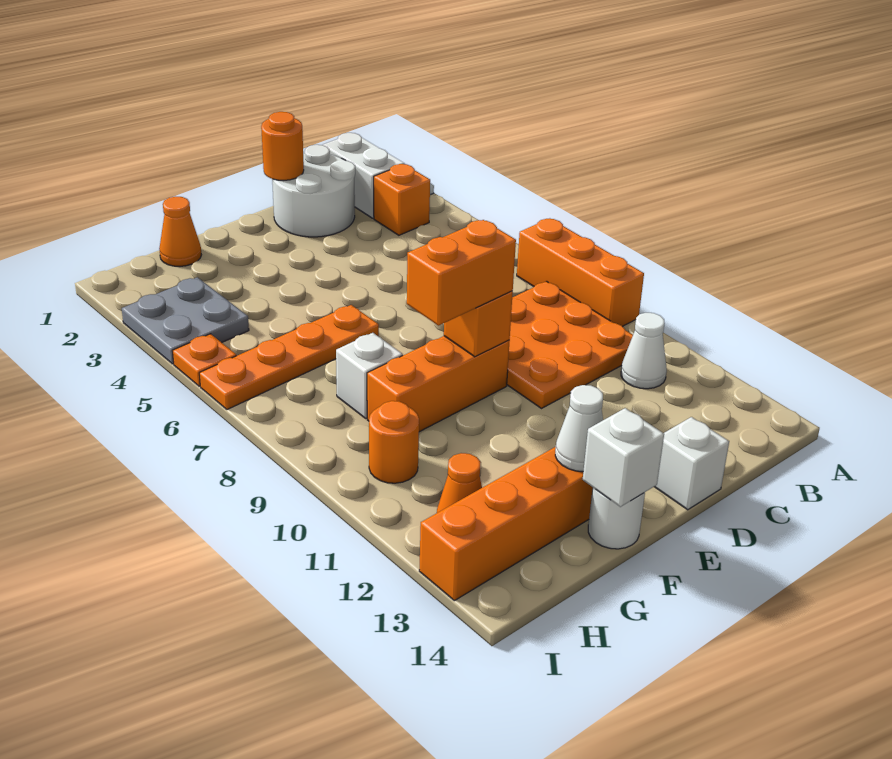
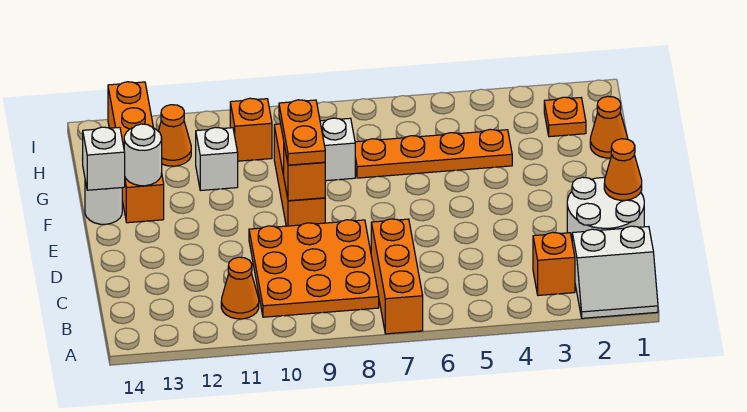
orange 1x3 brick [517,219,644,327] -> orange 1x3 brick turned to [371,219,423,334]
white 1x1 cone [621,313,667,389] -> orange 1x1 cone [221,257,259,319]
orange 1x1 round brick [261,112,304,180] -> orange 1x1 cone [604,139,642,200]
white 1x1 brick [654,417,729,510] -> white 1x1 brick moved to [196,127,238,191]
orange 1x2 brick [407,220,516,326] -> orange 1x2 plate [279,100,325,165]
orange 1x4 plate [199,305,379,410] -> orange 1x4 plate turned to [355,129,512,178]
white 1x1 cone [555,385,603,471] -> white 1x1 round brick [124,124,162,186]
grey 2x2 plate [122,277,249,364] -> none
orange 1x1 round brick [369,401,419,483] -> orange 1x1 brick [230,98,272,161]
orange 1x1 plate [173,334,236,386] -> orange 1x1 plate moved to [544,97,586,137]

